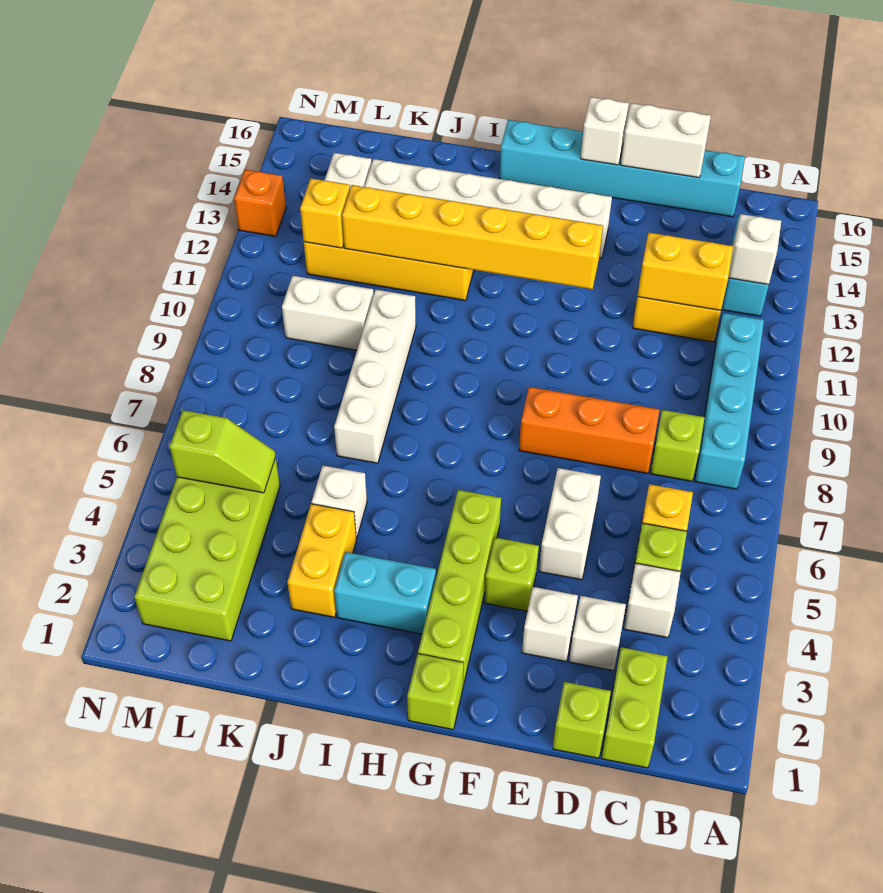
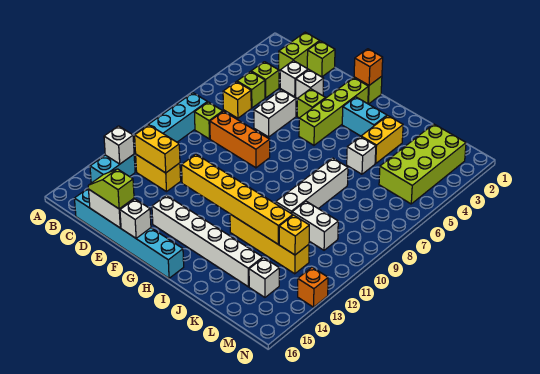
white 1x1 brick [624,563,681,638] -> lime 1x1 brick [251,62,279,98]
none -> orange 1x1 brick [354,49,383,85]
lime 1x2 slope [170,410,276,493] -> lime 1x2 slope moved to [88,169,134,209]

